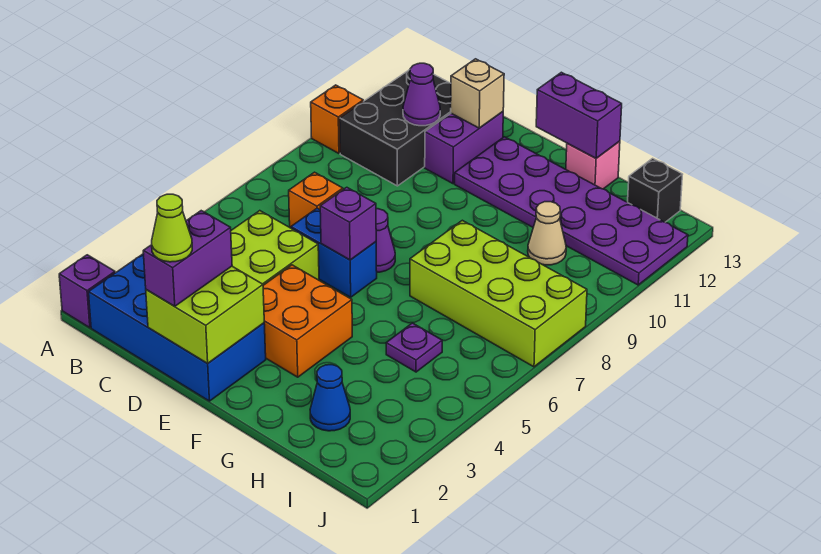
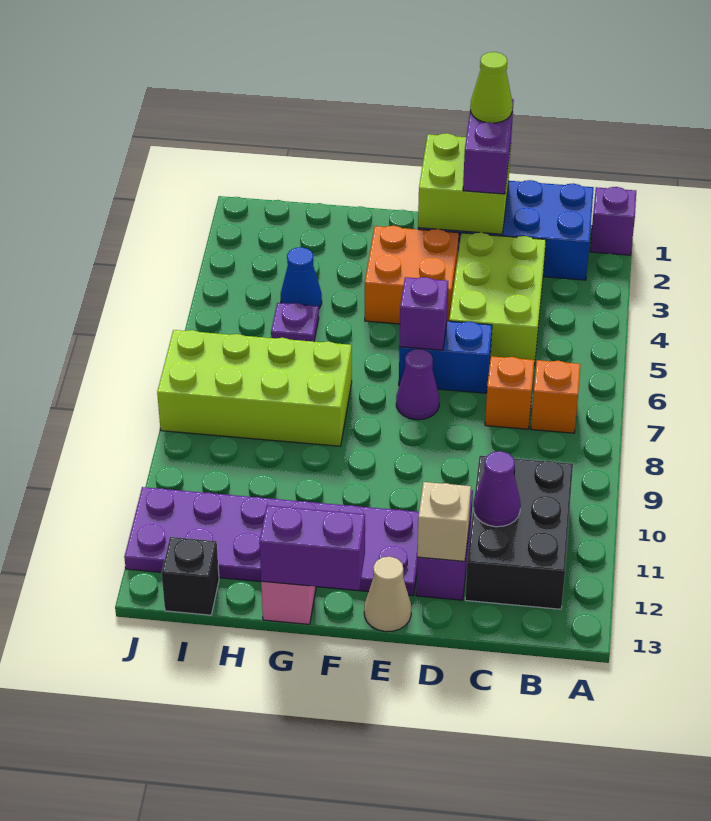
orange 1x1 brick [311,85,363,153] -> orange 1x1 brick moved to [531,360,581,433]
blue 1x1 cone [310,365,350,431] -> blue 1x1 cone moved to [281,247,322,308]
tan 1x1 cone [528,202,566,265] -> tan 1x1 cone moved to [364,557,411,632]

